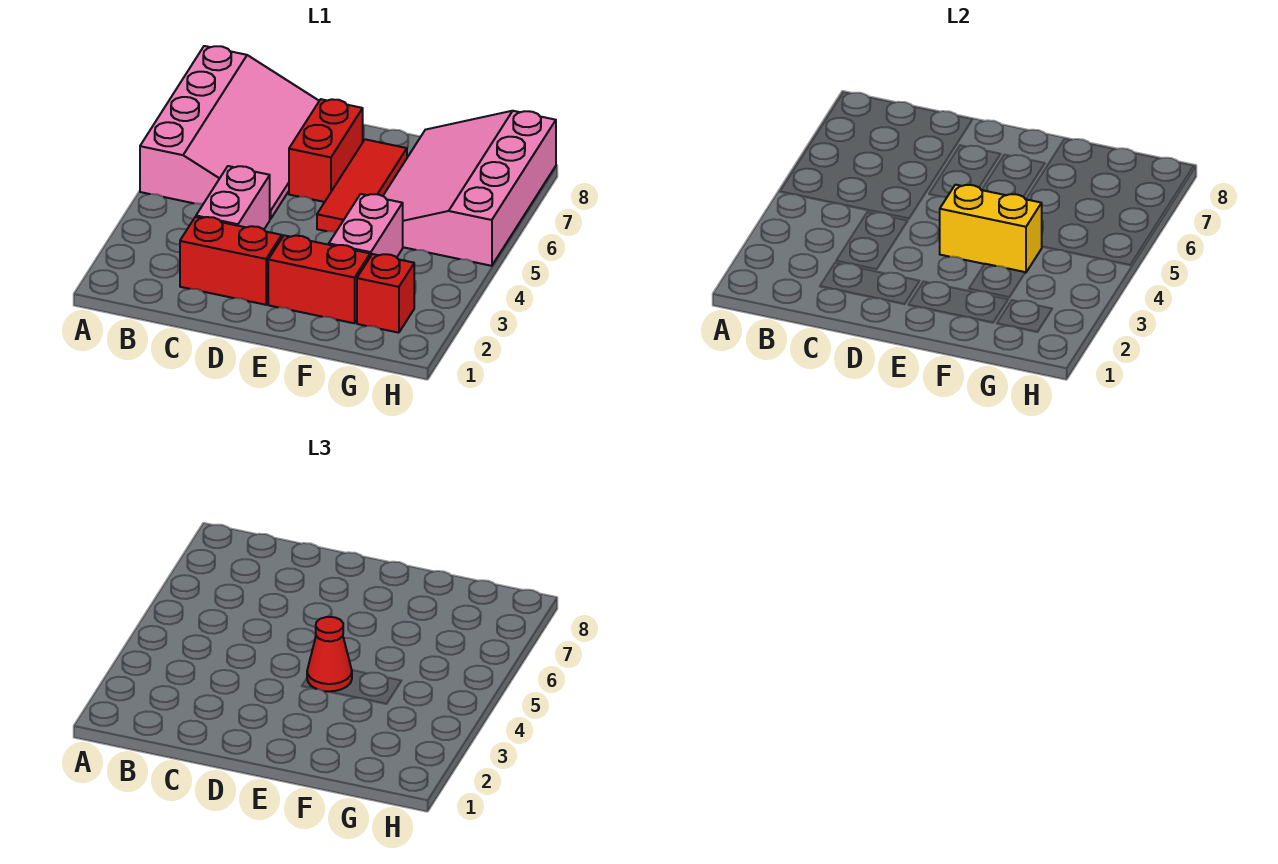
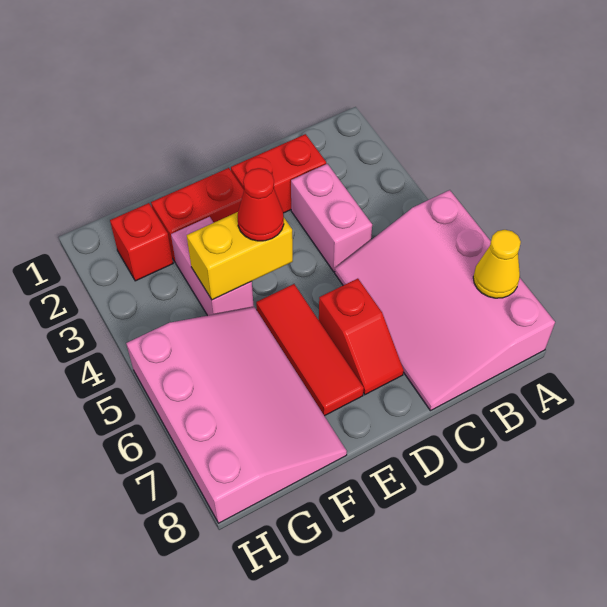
none -> yellow 1x1 cone [473,230,521,298]
red 1x2 brick [289,99,363,202] -> red 1x2 slope [319,279,404,395]

